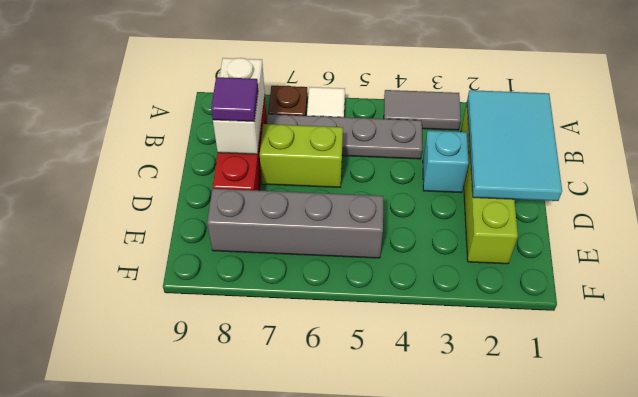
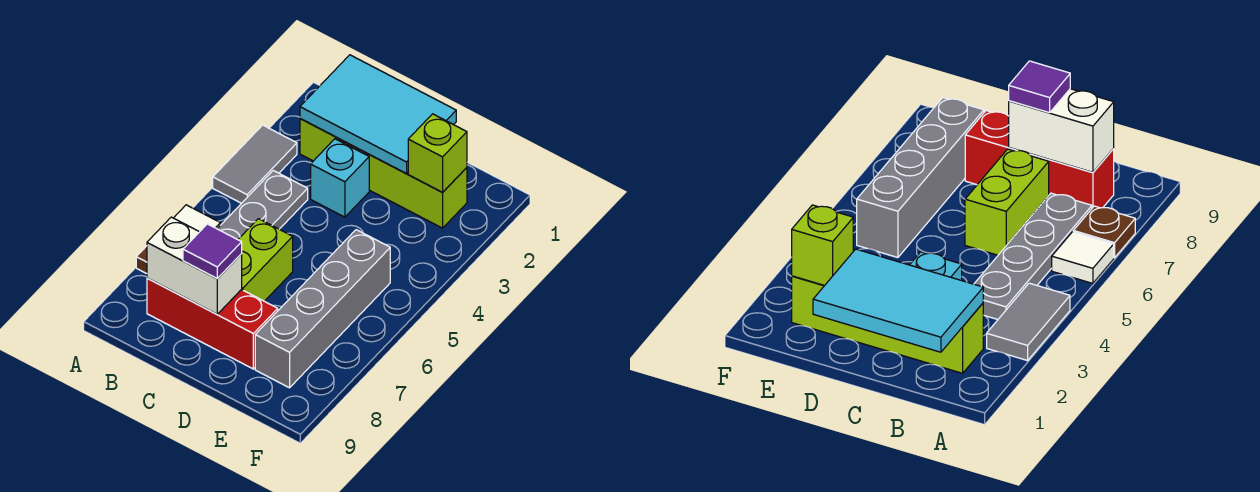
none -> lime 1x1 brick [408,114,467,192]

